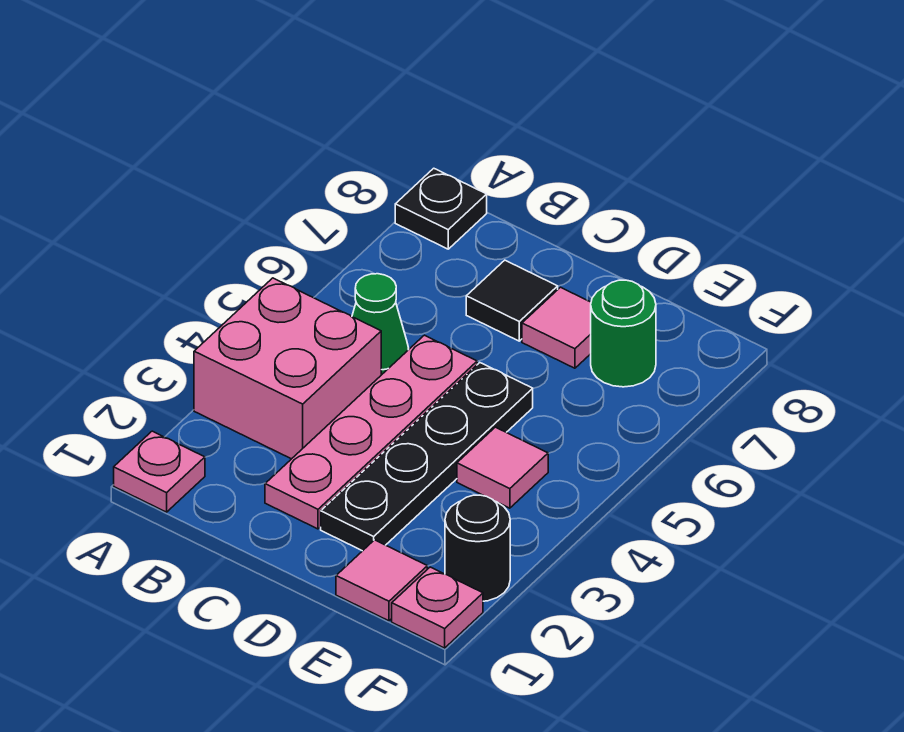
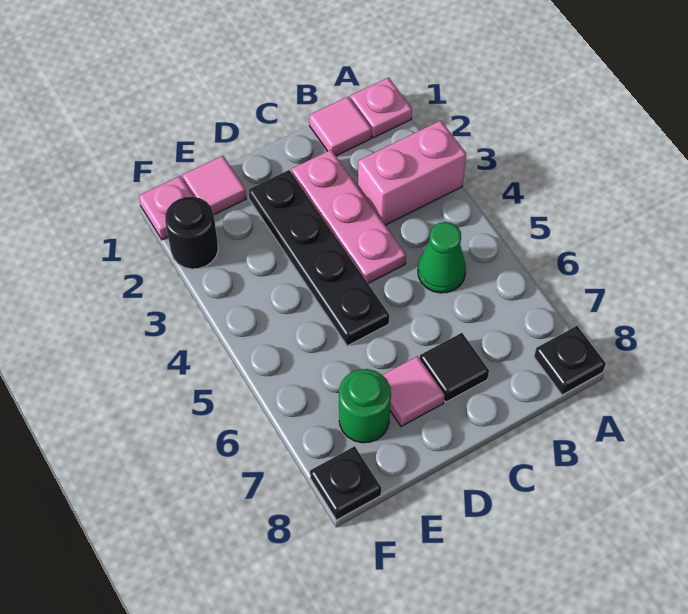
pink 2x2 brick [194,278,381,459] -> pink 1x2 brick [358,121,466,225]
pink 1x4 plate [265,335,477,529] -> pink 1x3 plate [291,150,406,283]
pink 1x1 tile [457,427,548,508] -> pink 1x1 tile moved to [309,97,371,156]
none -> black 1x1 plate [310,446,381,520]

